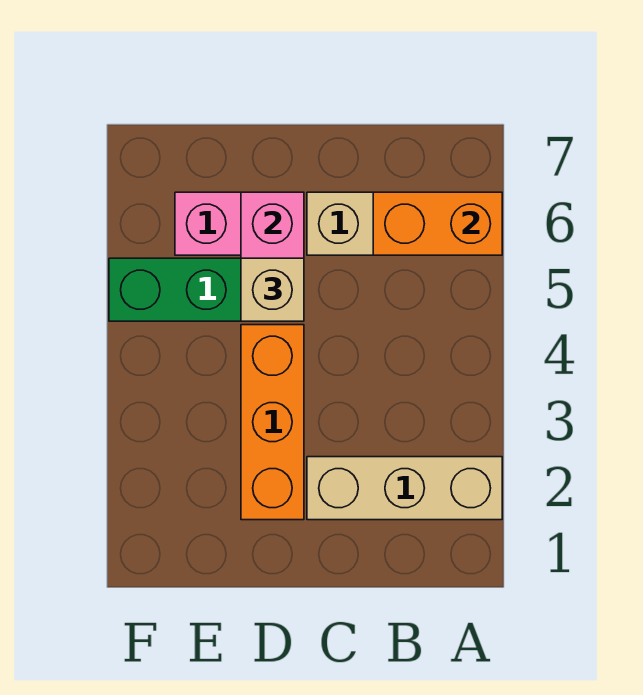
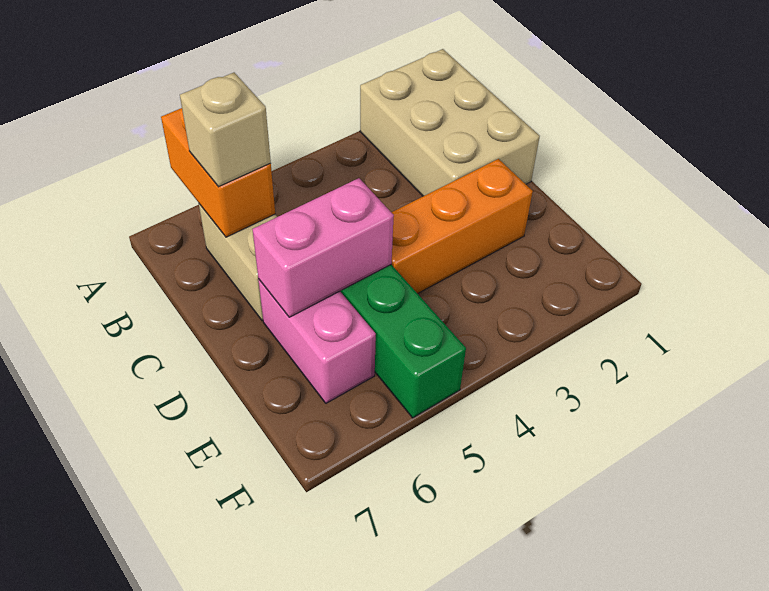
tan 1x3 brick [307,457,502,520] -> tan 2x3 brick [360,49,540,196]
tan 1x1 brick [241,258,304,321] -> tan 1x1 brick moved to [180,73,271,187]

